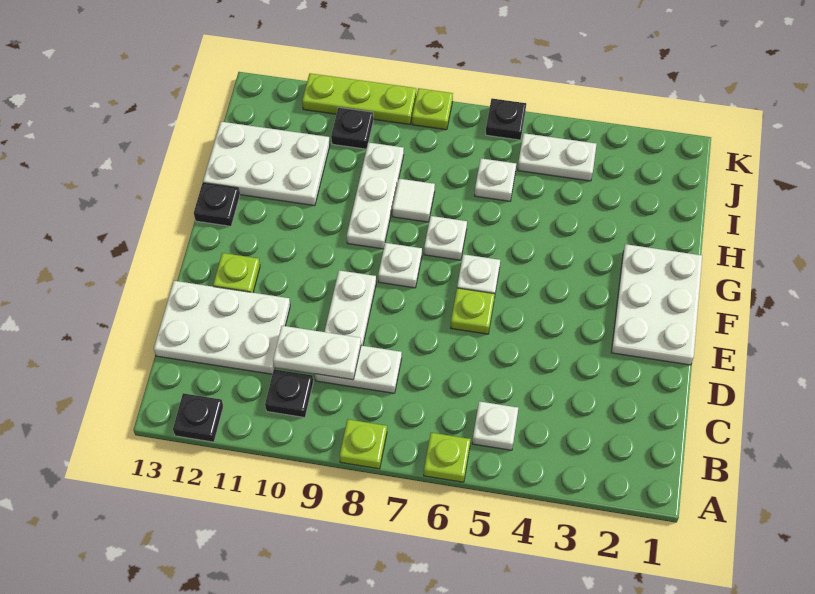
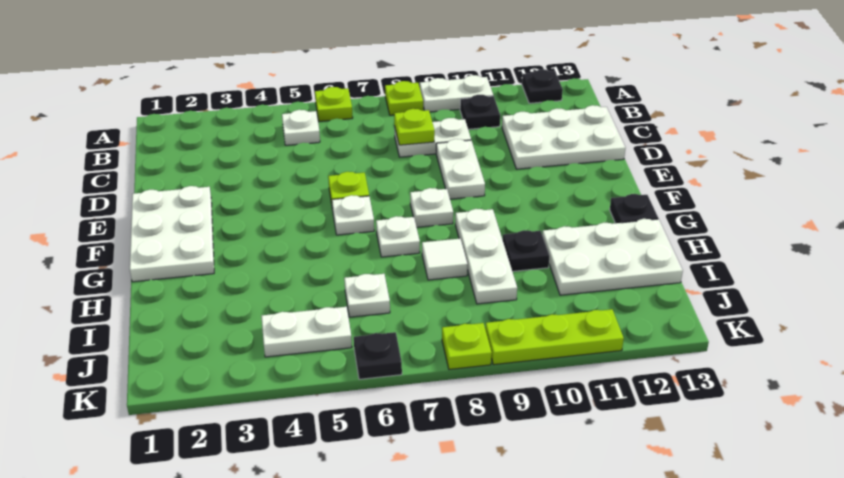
white 1x2 plate [273,326,361,380] -> white 1x2 plate moved to [420,75,493,112]
lime 1x1 plate [213,253,260,293] -> lime 1x1 plate moved to [394,109,435,145]
black 1x1 plate [331,107,373,149] -> black 1x1 plate moved to [502,230,549,271]

